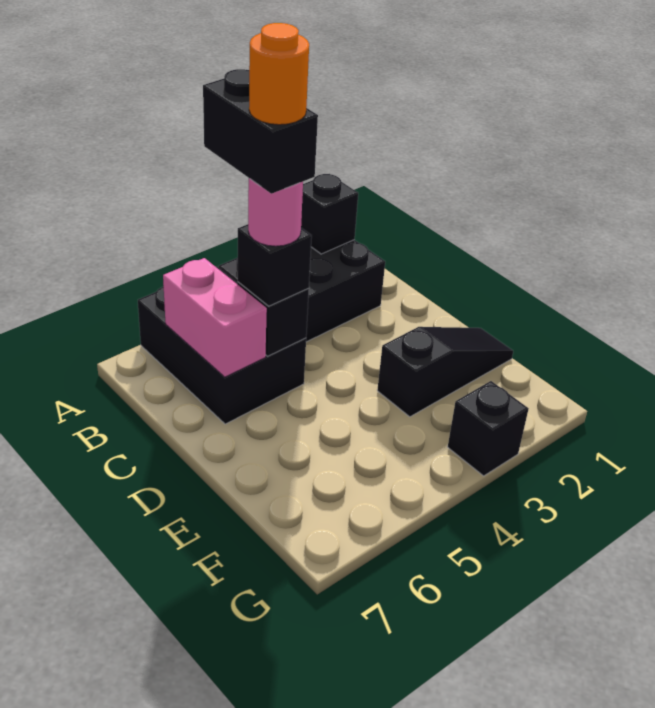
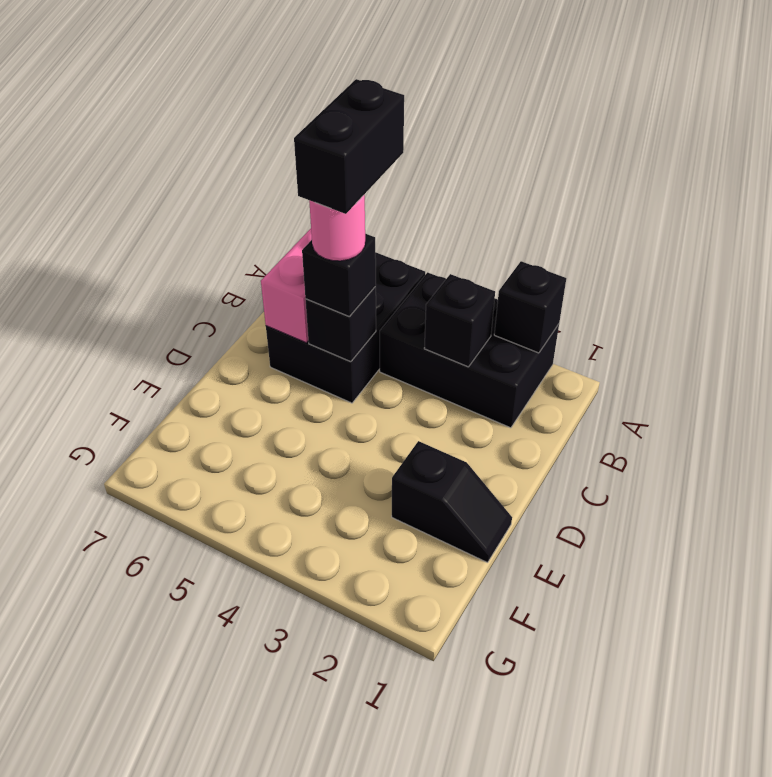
orange 1x1 round brick [249,23,309,125] -> none
black 1x3 slope [377,327,513,417] -> black 1x2 slope [392,441,512,563]
black 1x1 brick [448,381,529,476] -> black 1x1 brick moved to [424,274,495,367]

